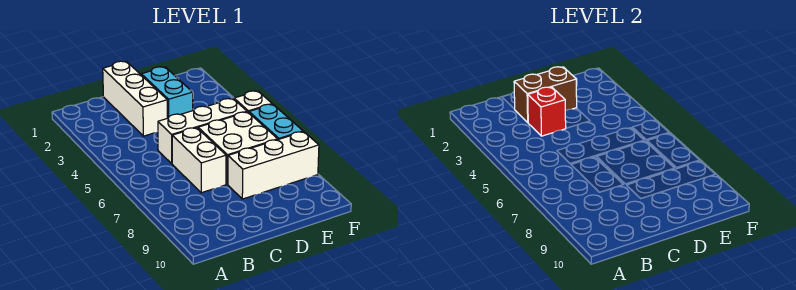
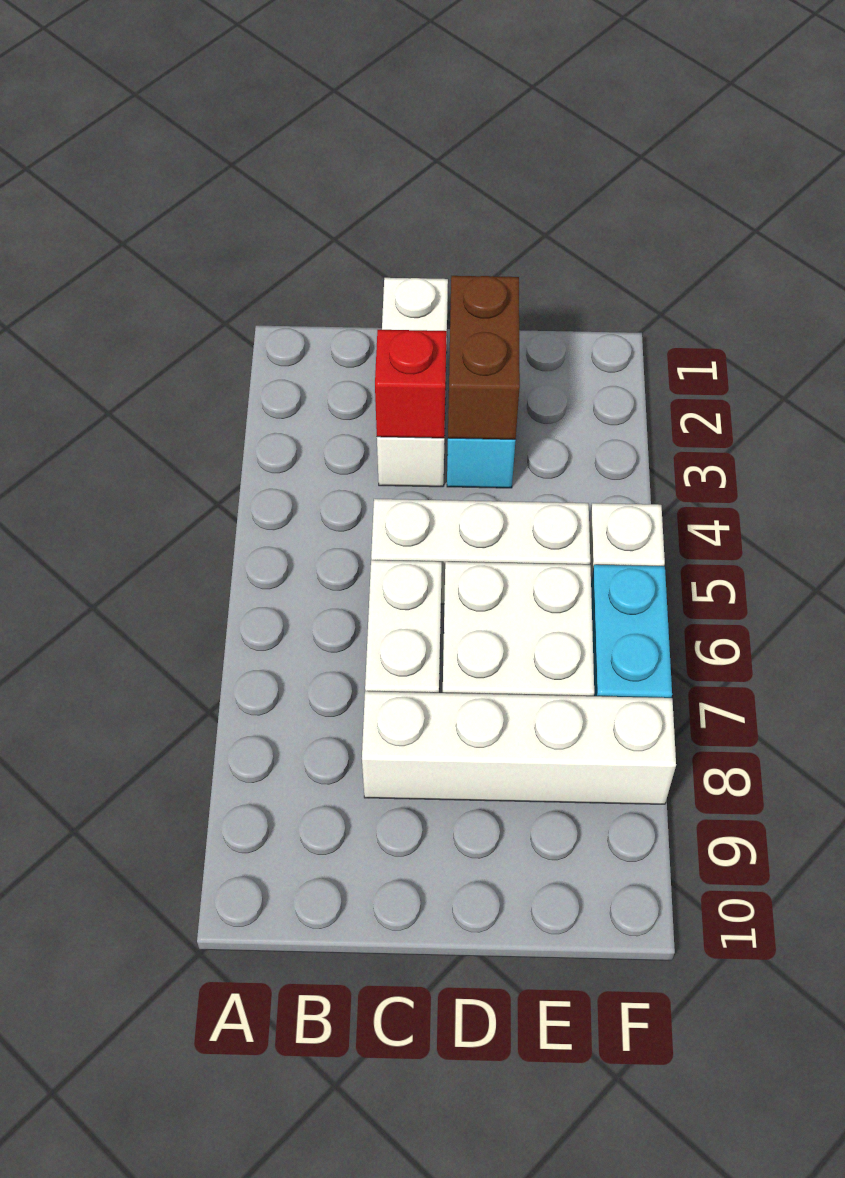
brown 1x2 brick [514,67,577,122] -> brown 1x2 brick turned to [448,276,520,439]
white 1x3 brick [228,132,319,199] -> white 1x4 brick [362,691,676,804]

